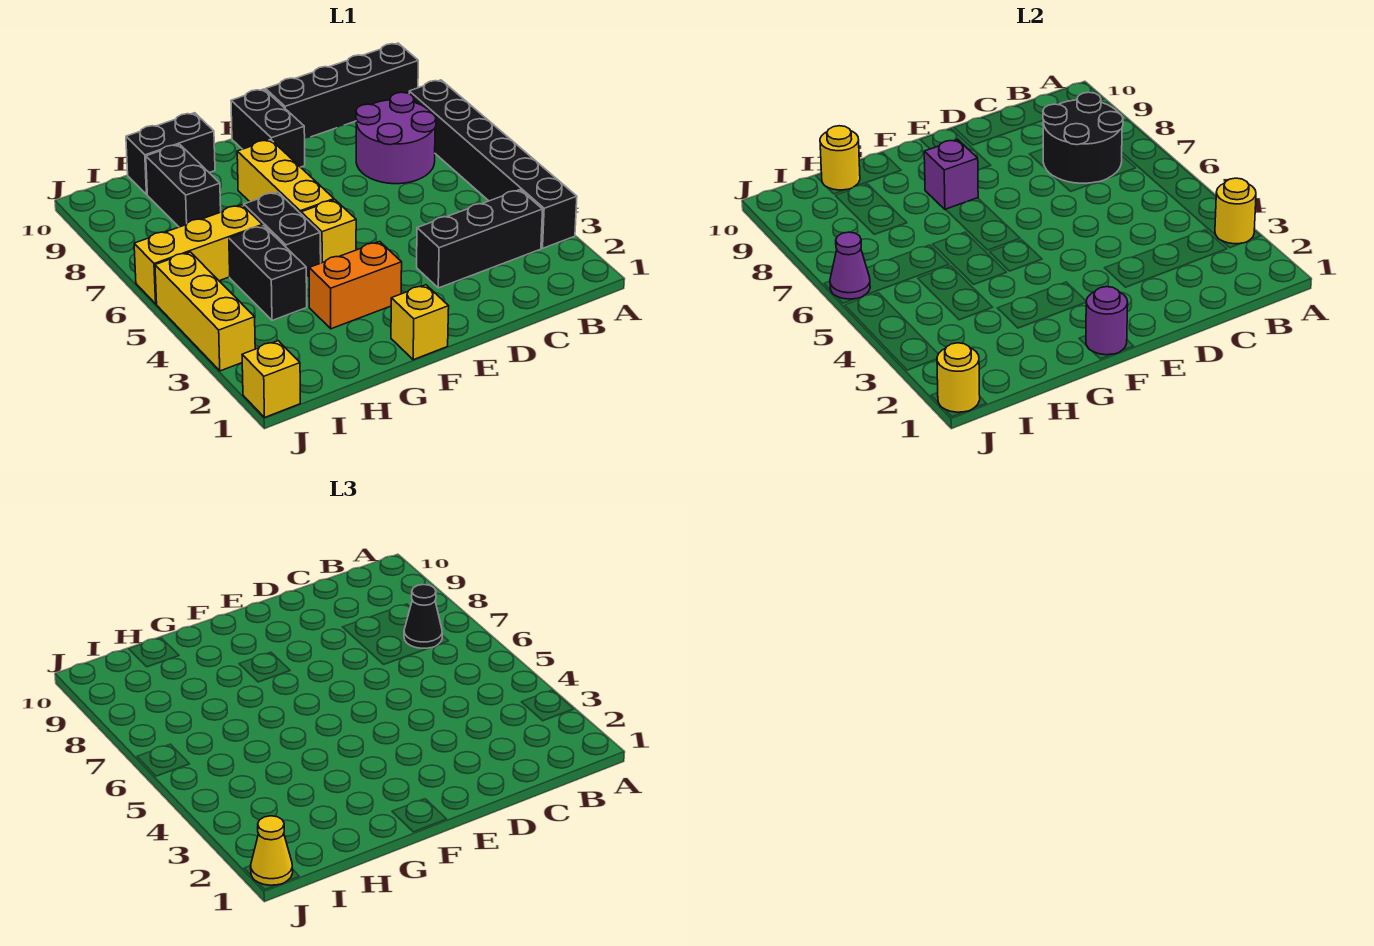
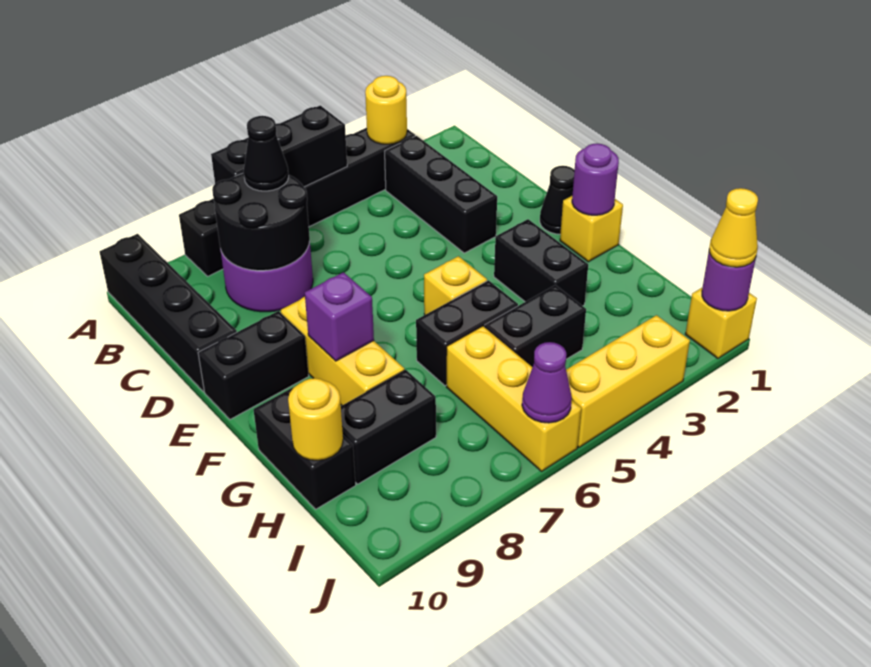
none -> black 1x3 brick [211,105,347,187]
none -> black 1x1 cone [540,166,575,234]
orange 1x2 brick [309,242,402,329] -> black 1x2 brick [494,219,588,306]
yellow 1x3 brick [237,140,334,213] -> yellow 1x3 brick turned to [281,297,404,405]
yellow 1x1 round brick [937,343,980,412] -> purple 1x1 round brick [702,252,756,311]

